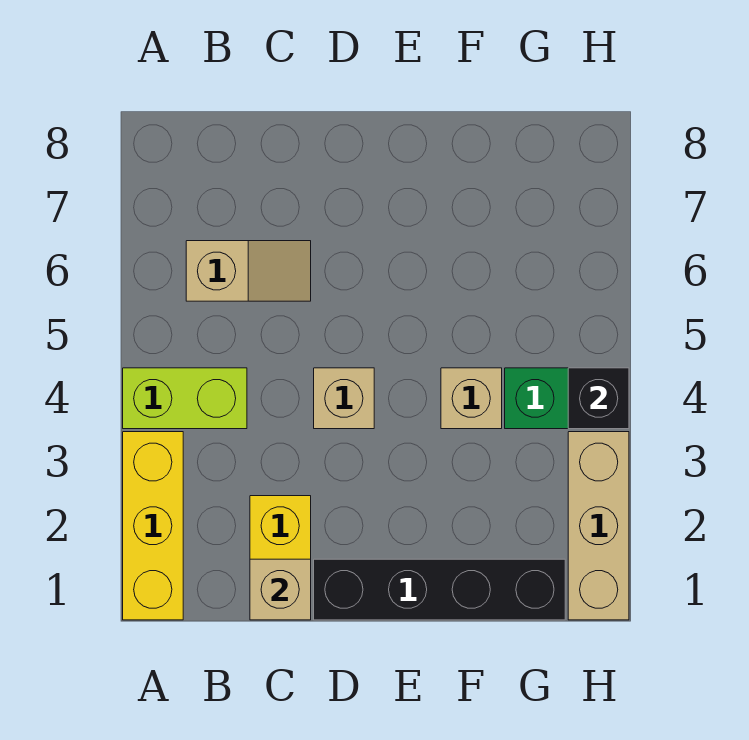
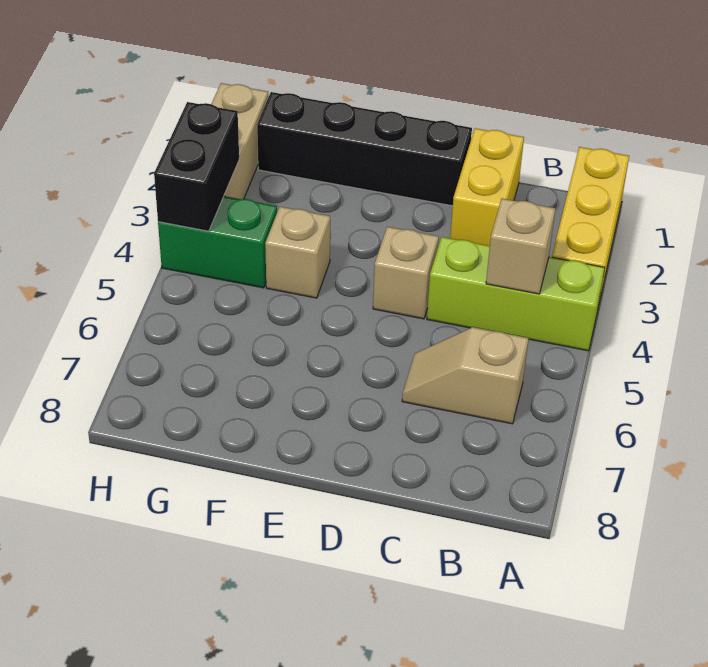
lime 1x2 brick [123,368,247,429] -> lime 1x3 brick [427,237,605,351]
tan 1x1 brick [250,559,311,620] -> tan 1x1 brick moved to [486,198,555,294]
black 1x1 brick [568,368,629,429] -> black 1x2 brick [154,102,239,231]

